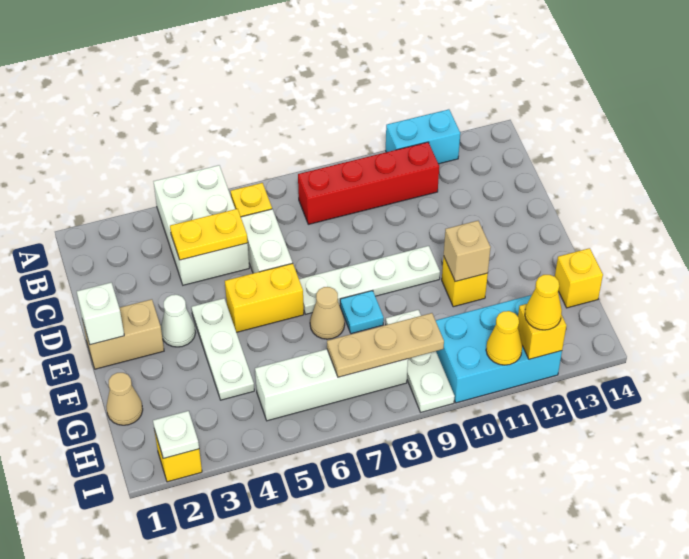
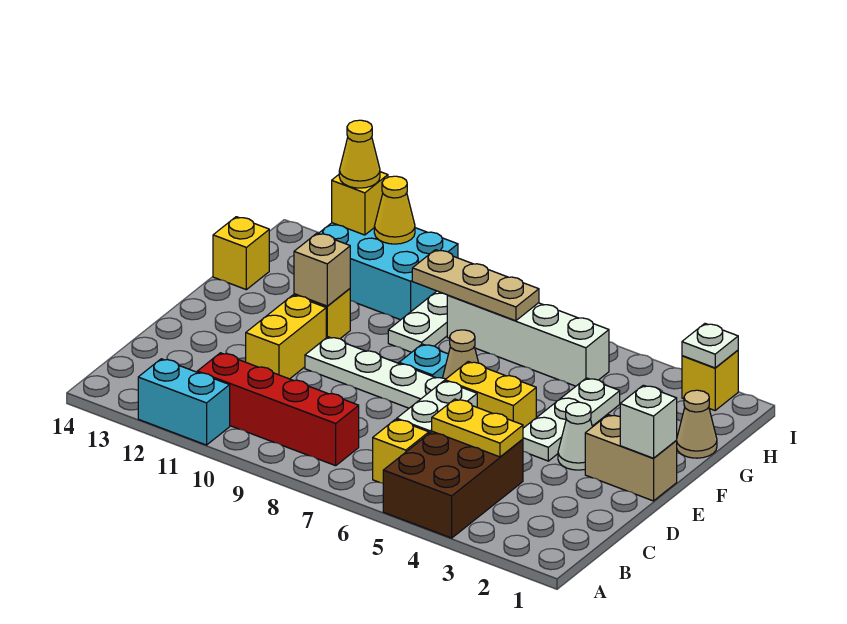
white 2x3 brick [153,165,249,285] -> brown 2x3 brick [383,431,523,538]
none -> yellow 1x2 brick [246,295,326,379]

